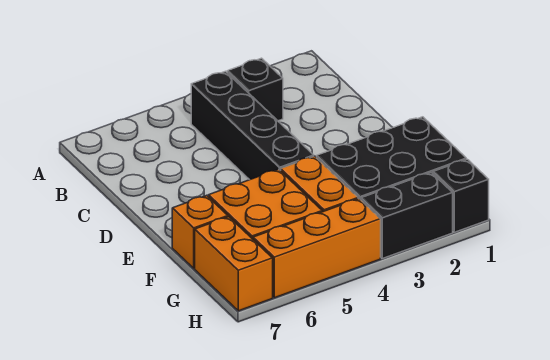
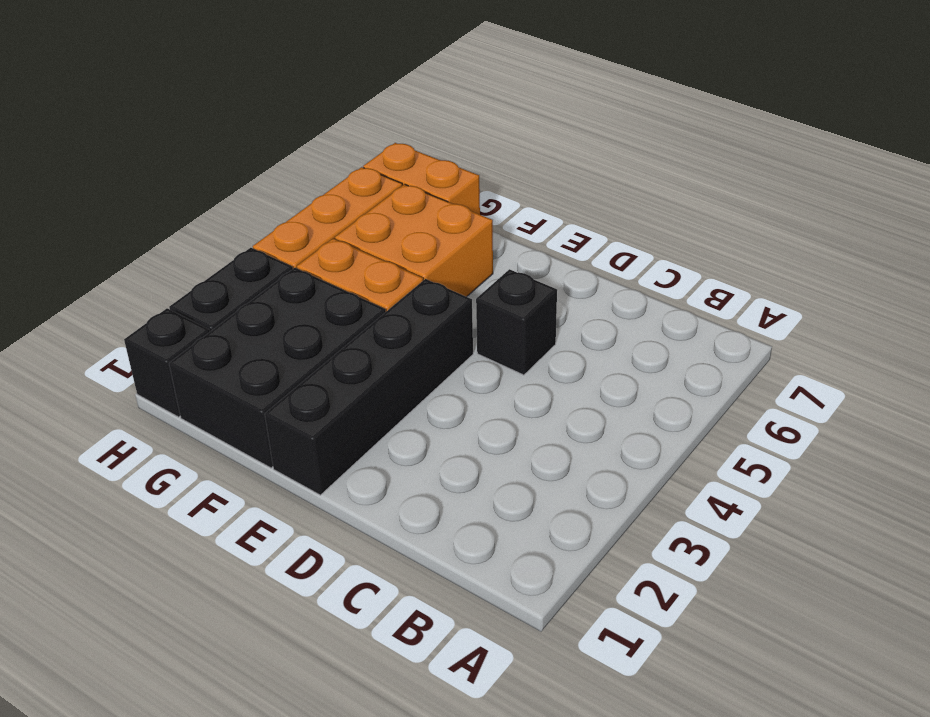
black 1x1 brick [227,58,283,121] -> black 1x1 brick moved to [476,269,557,375]
black 1x4 brick [191,71,314,180] -> black 1x4 brick turned to [265,279,473,495]
orange 1x1 brick [172,195,228,268] -> none

